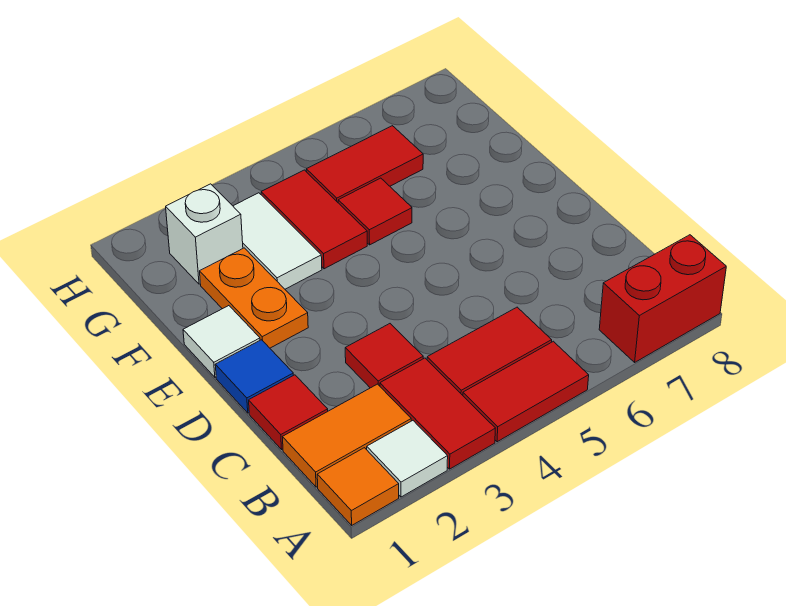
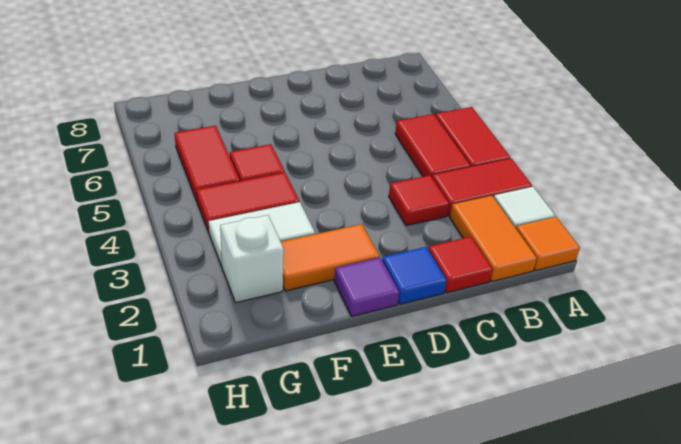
red 1x2 brick [599,235,726,362] -> none
white 1x1 tile [183,306,260,377] -> purple 1x1 tile [334,258,399,316]
orange 1x2 plate [200,248,308,348] -> orange 1x2 tile [281,224,379,291]

